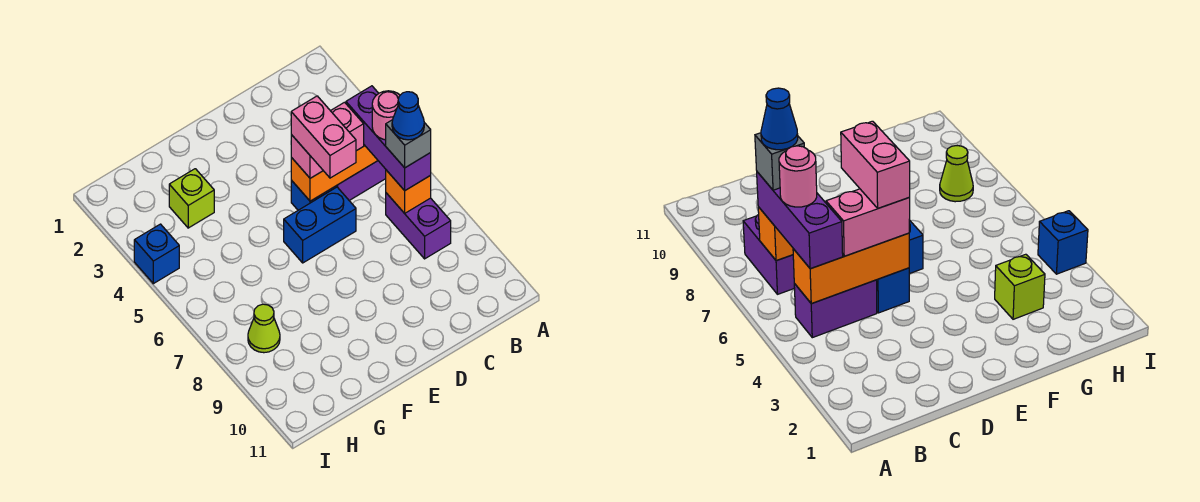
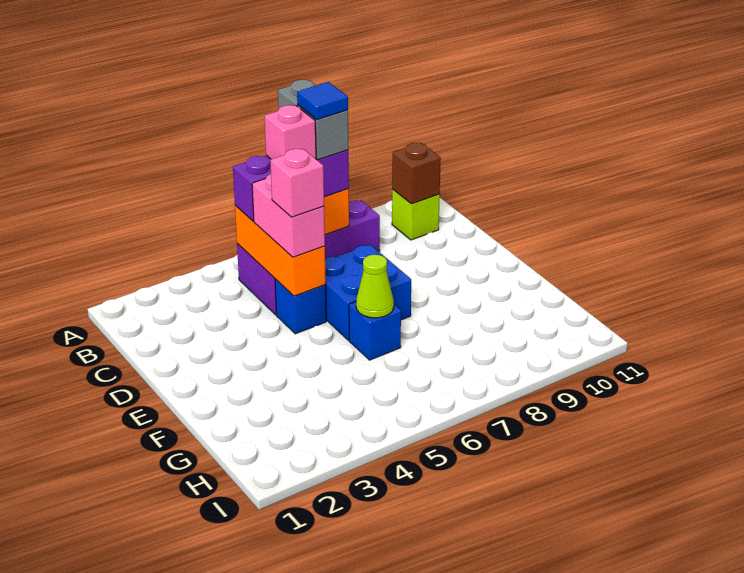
pink 1x1 round brick [372,91,400,140] -> pink 1x1 brick [265,105,316,159]
grey 1x1 brick [386,120,431,168] -> grey 1x2 brick [278,80,348,160]
blue 1x1 cone [392,92,424,140] -> blue 1x1 tile [297,82,348,119]
none -> brown 1x1 brick [392,143,441,204]
pink 1x2 brick [291,96,356,178] -> pink 1x1 brick [270,149,324,217]
blue 1x2 brick [284,187,356,263] -> blue 2x2 brick [325,245,411,340]
lime 1x1 brick [169,169,214,228] -> lime 1x1 brick moved to [392,189,440,240]
lime 1x1 cone [248,304,280,353] -> lime 1x1 cone moved to [356,255,394,318]
blue 1x1 brick [134,224,179,284] -> blue 1x1 brick moved to [349,302,401,360]

